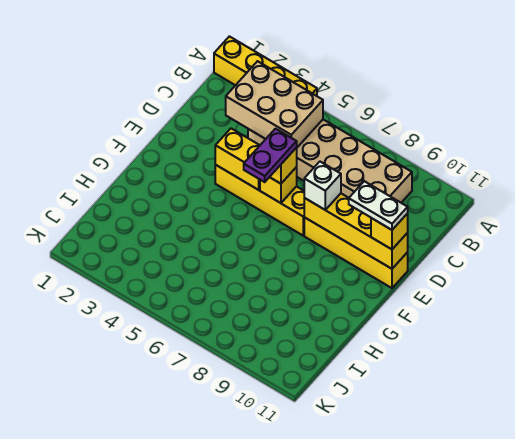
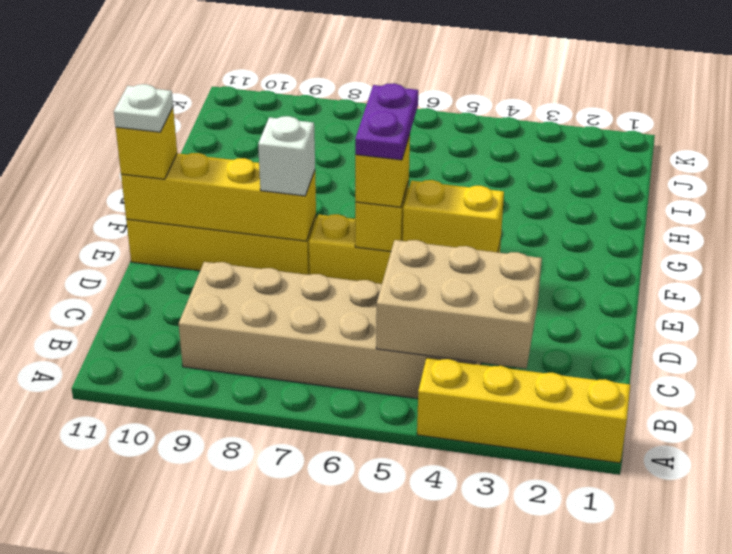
white 1x2 plate [349,181,408,230] -> white 1x1 plate [114,84,173,132]

